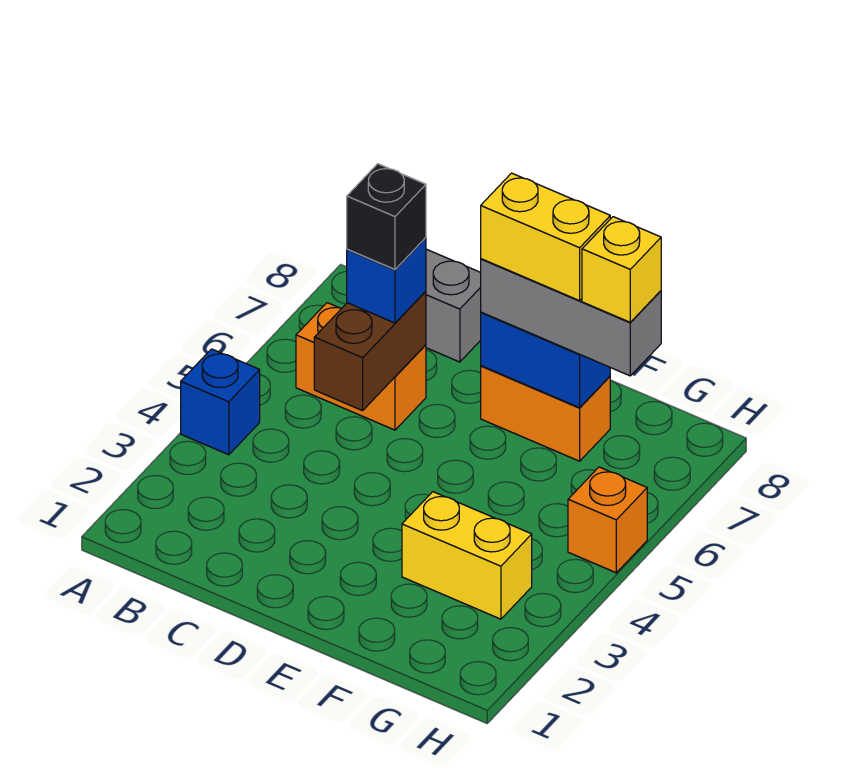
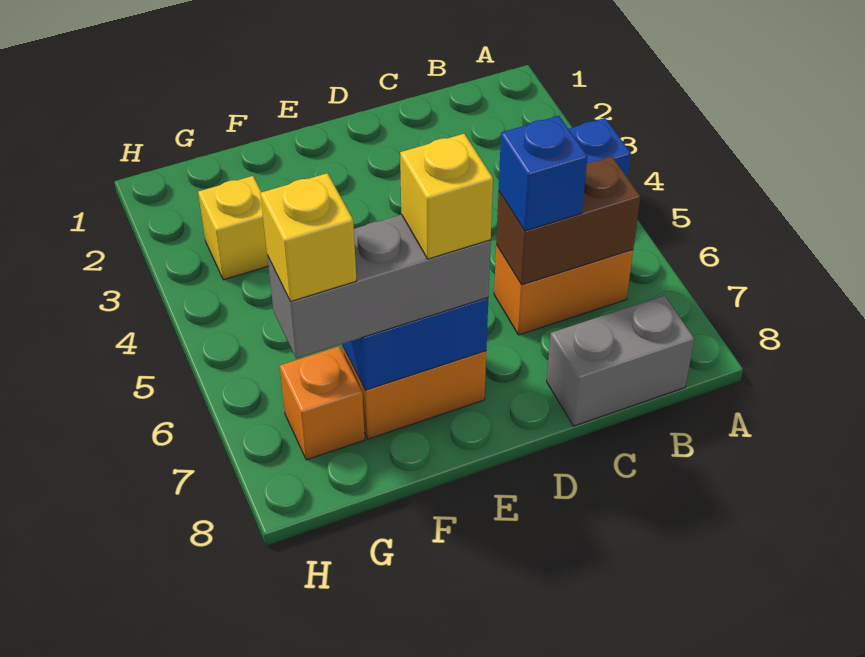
brown 1x2 brick [314,291,426,411] -> brown 1x2 brick turned to [496,157,640,285]
black 1x1 brick [347,164,426,269] -> none
yellow 1x2 brick [481,173,610,301] -> yellow 1x1 brick [400,134,493,259]
yellow 1x2 brick [402,492,532,619] -> yellow 1x1 brick [198,176,268,280]
orange 1x1 brick [568,467,647,573] -> orange 1x1 brick moved to [280,346,365,460]

